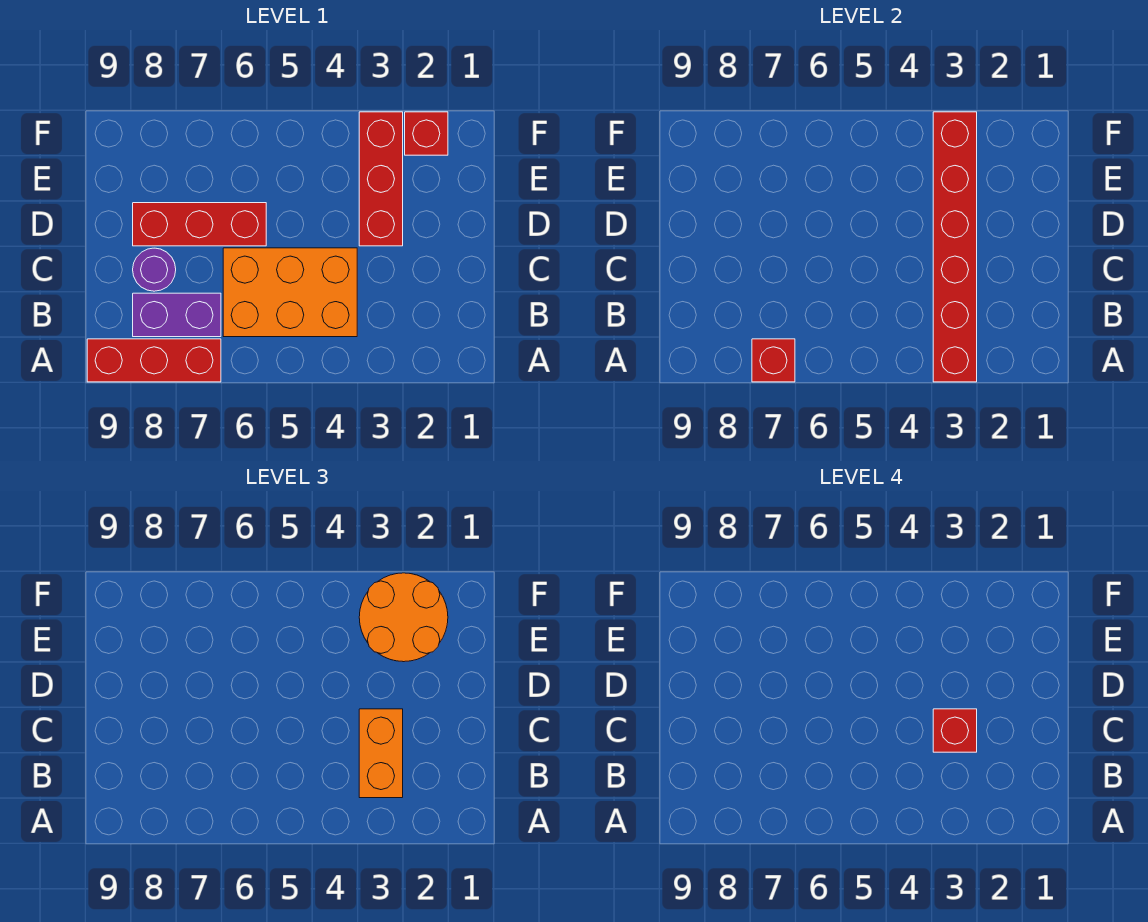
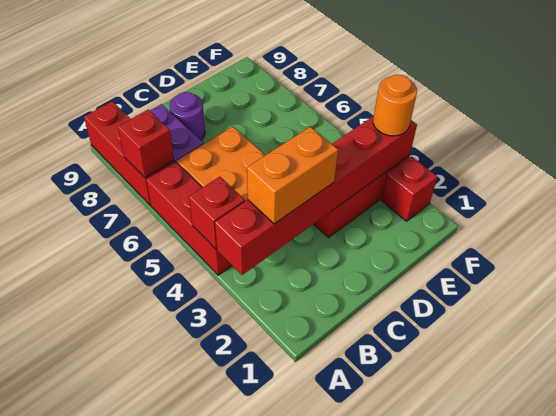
red 1x1 brick [933,709,977,752] -> red 1x1 brick moved to [189,177,245,249]
red 1x3 brick [133,203,266,246] -> red 1x3 brick moved to [146,162,232,275]
orange 2x2 round brick [359,573,448,662] -> orange 1x1 round brick [373,75,417,136]

